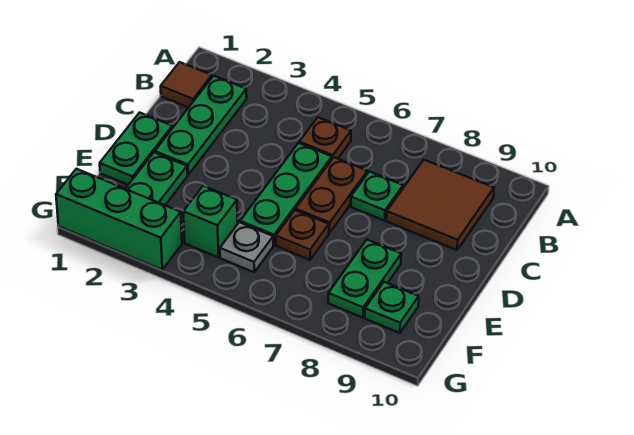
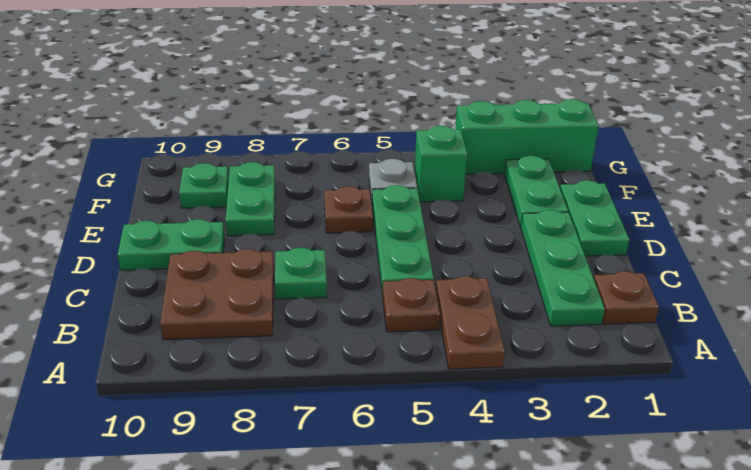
brown 1x1 tile [161,62,212,107] -> brown 1x1 plate [594,271,659,324]
brown 2x2 tile [387,160,494,250] -> brown 2x2 plate [160,249,274,340]
brown 1x2 plate [296,157,367,233] -> brown 1x2 plate moved to [436,276,505,369]
none -> green 1x2 plate [118,219,224,270]

